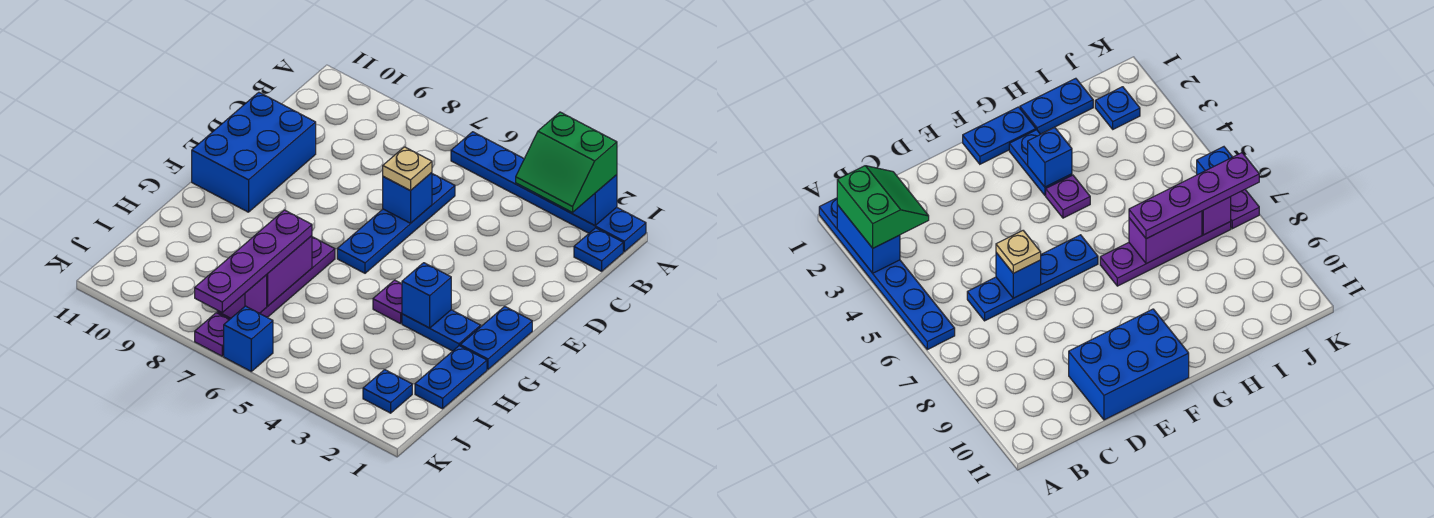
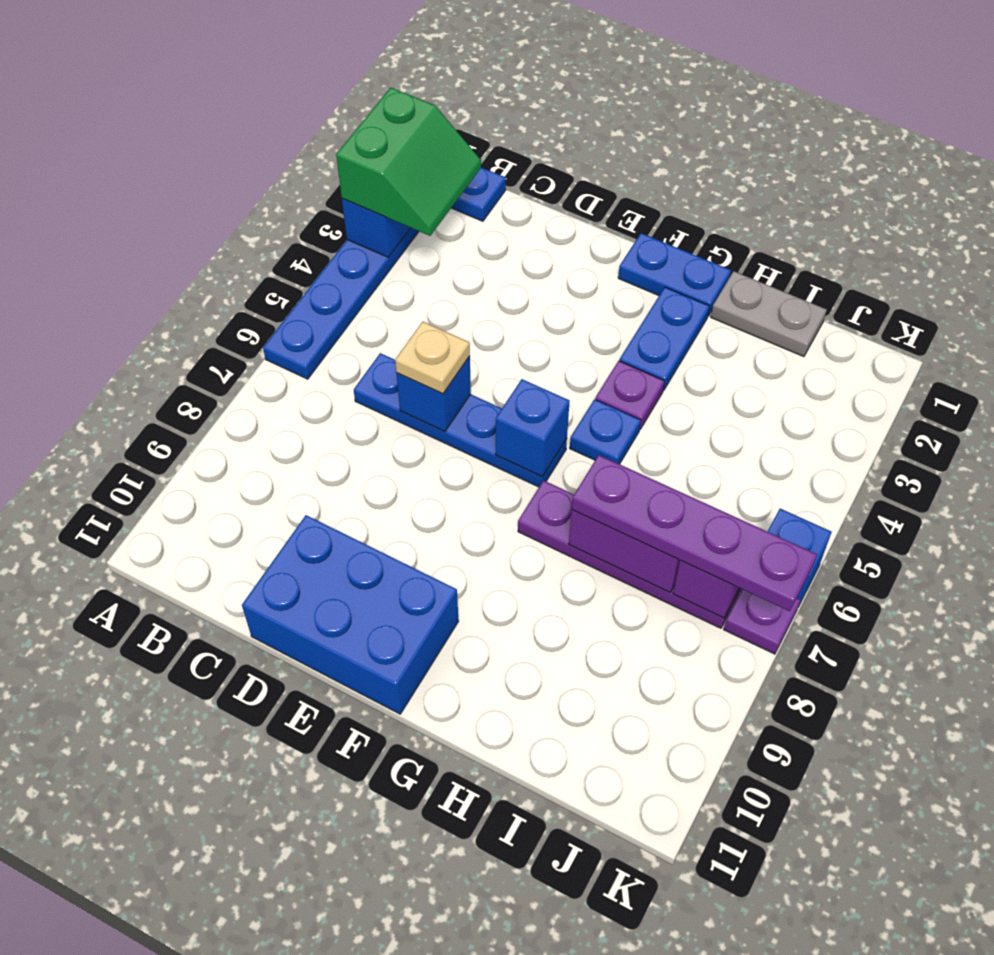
blue 1x1 brick [402,263,451,328] -> blue 1x1 brick moved to [496,379,570,477]
blue 1x2 plate [415,346,487,409] -> grey 1x2 plate [711,271,827,357]
blue 1x1 plate [363,370,412,413] -> blue 1x1 plate moved to [570,399,641,464]

